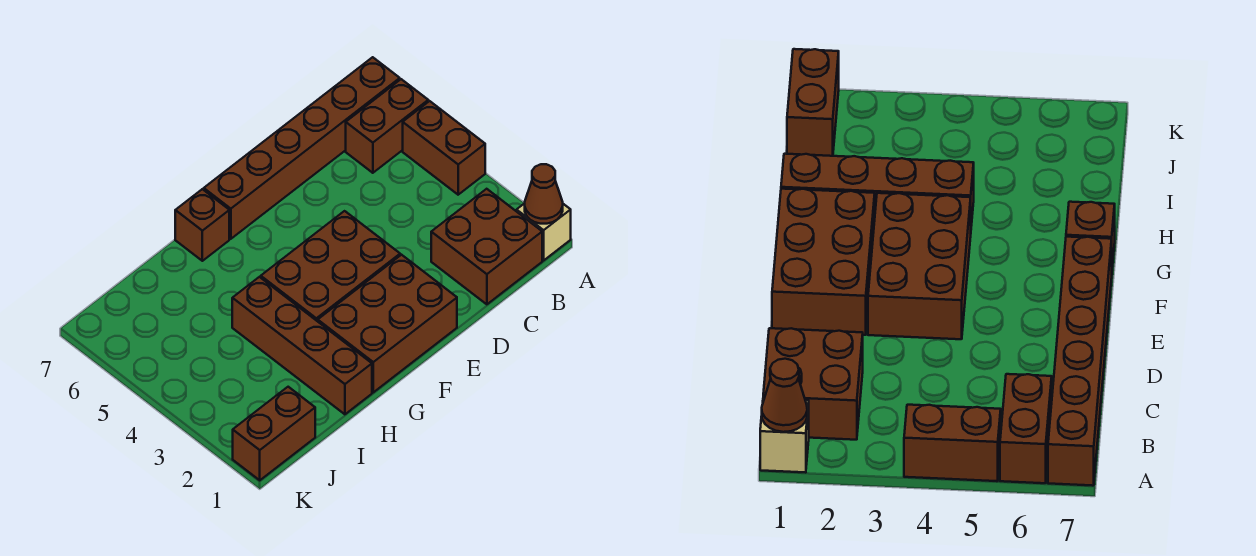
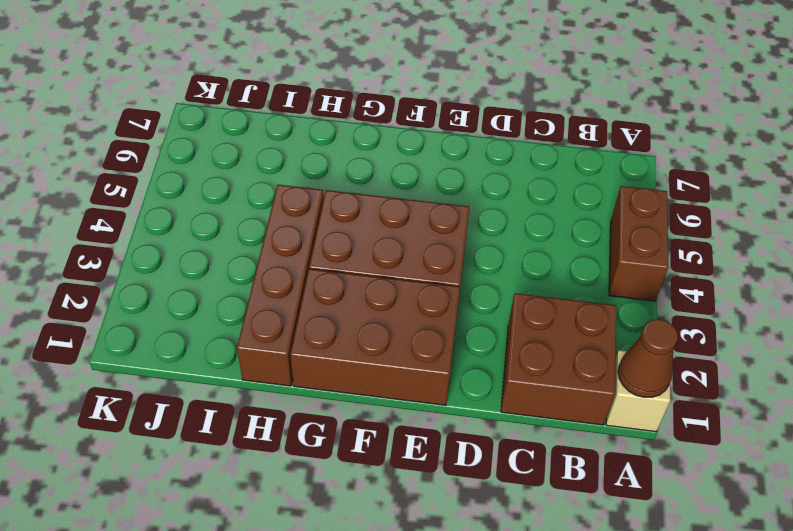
brown 1x2 brick [346,79,428,173] -> none
brown 1x6 brick [204,57,400,239] -> none
brown 1x1 brick [175,189,229,261] -> none
brown 1x2 brick [233,387,315,480] -> none

